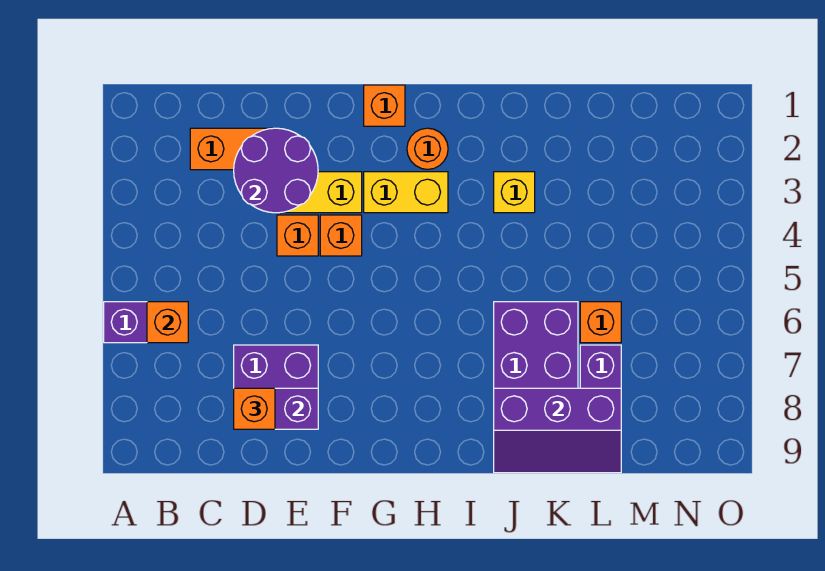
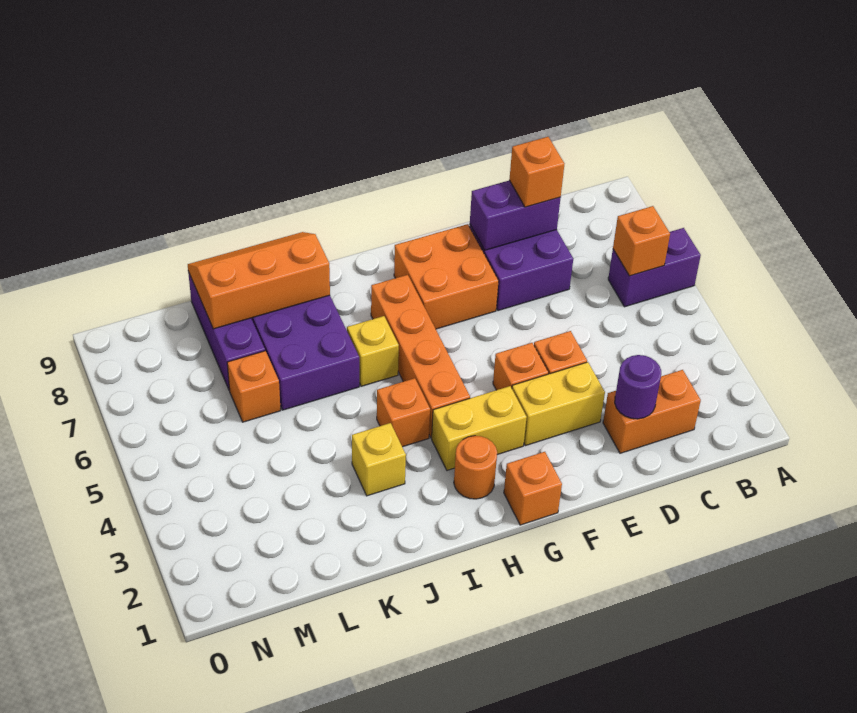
purple 2x2 round brick [234,128,318,213] -> purple 1x1 round brick [615,355,661,419]
none -> orange 2x2 brick [394,224,499,329]
none -> orange 1x4 brick [371,275,470,438]
none -> orange 1x1 brick [377,378,430,447]
none -> yellow 1x1 brick [347,316,399,386]
purple 2x3 slope [494,388,621,473] -> orange 2x3 slope [188,232,330,329]

